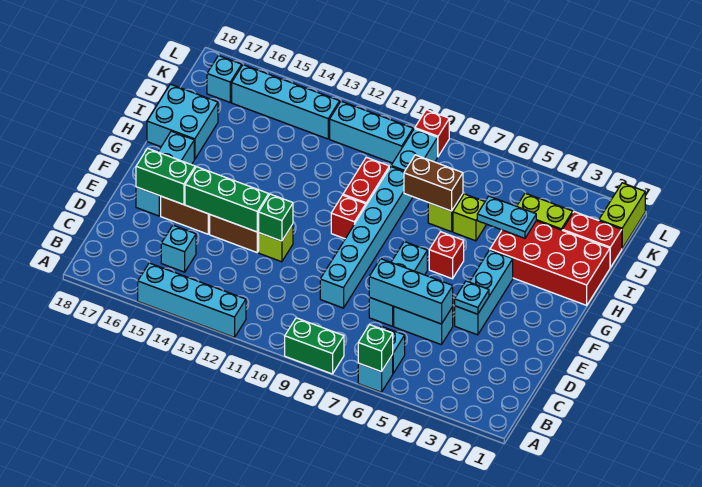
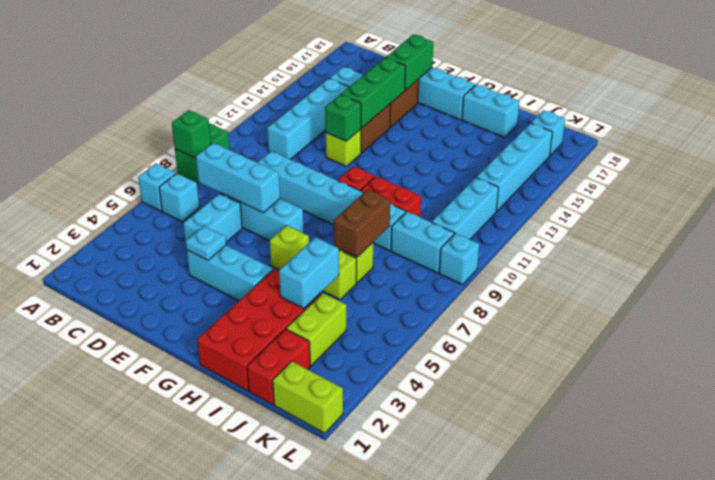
green 1x1 brick [358,325,393,372] -> green 1x1 brick moved to [172,110,211,158]
cyan 1x4 brick [138,263,246,337] -> cyan 1x4 brick moved to [267,78,348,160]
cyan 1x3 brick [369,259,453,324] -> cyan 1x3 brick turned to [196,143,280,213]
red 1x1 brick [429,232,464,279] -> lime 1x1 brick [270,225,309,270]
cyan 2x2 brick [147,84,218,159] -> cyan 1x2 brick [462,84,519,137]
cyan 1x2 plate [477,196,536,238] -> cyan 1x2 brick [279,237,339,309]
red 1x1 brick [415,110,449,156] -> cyan 1x1 brick [439,233,479,285]

